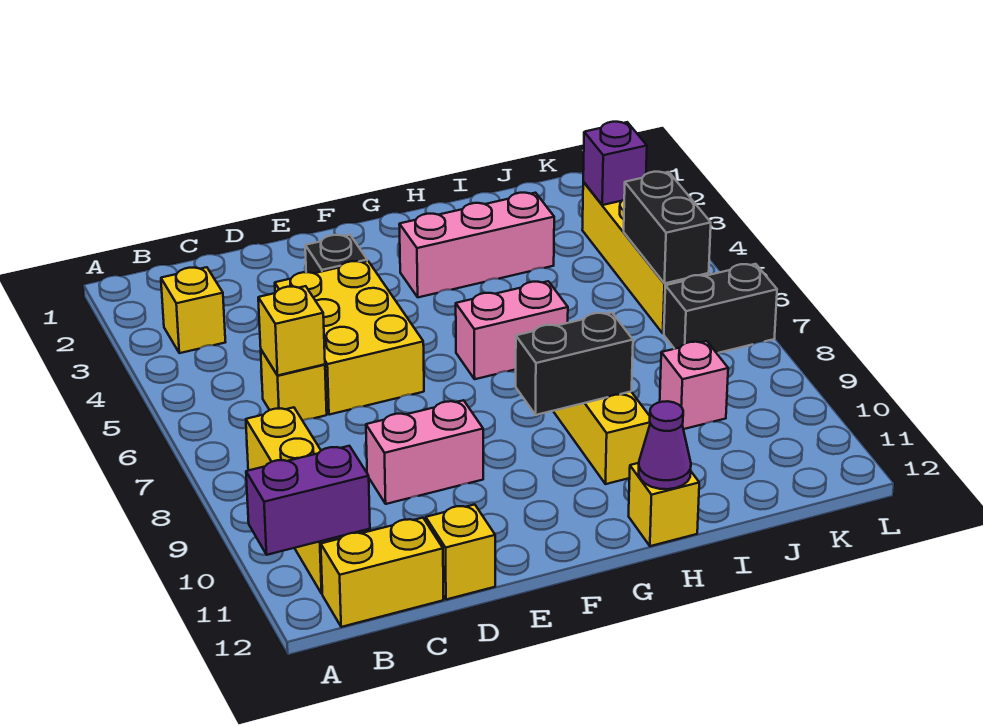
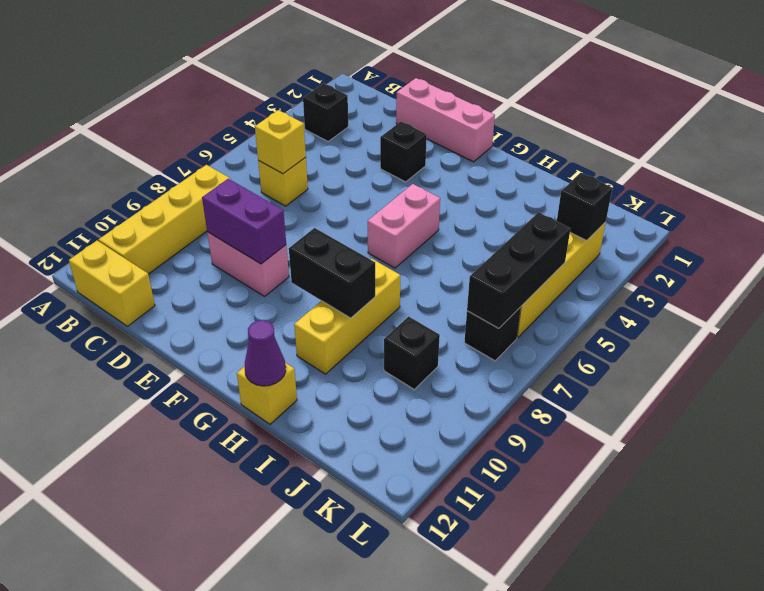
purple 1x2 brick [246,446,370,555] -> purple 1x2 brick moved to [202,179,286,264]
yellow 1x1 brick [161,267,225,353] -> black 1x1 brick [303,84,348,141]
yellow 2x3 brick [275,261,424,415] -> none
yellow 1x1 brick [426,505,495,600] -> none
pink 1x3 brick [399,193,554,297] -> pink 1x3 brick moved to [396,78,495,162]
pink 1x2 brick [456,281,568,379] -> pink 1x2 brick turned to [368,184,440,268]
pink 1x1 brick [660,341,728,429] -> black 1x1 brick [384,316,440,389]
purple 1x1 brick [583,122,647,205] -> black 1x1 brick [557,173,612,241]
black 1x2 brick [624,172,711,283] -> black 1x3 brick [467,212,570,328]
black 1x2 brick [664,264,777,353] -> black 1x1 brick [464,307,521,361]

